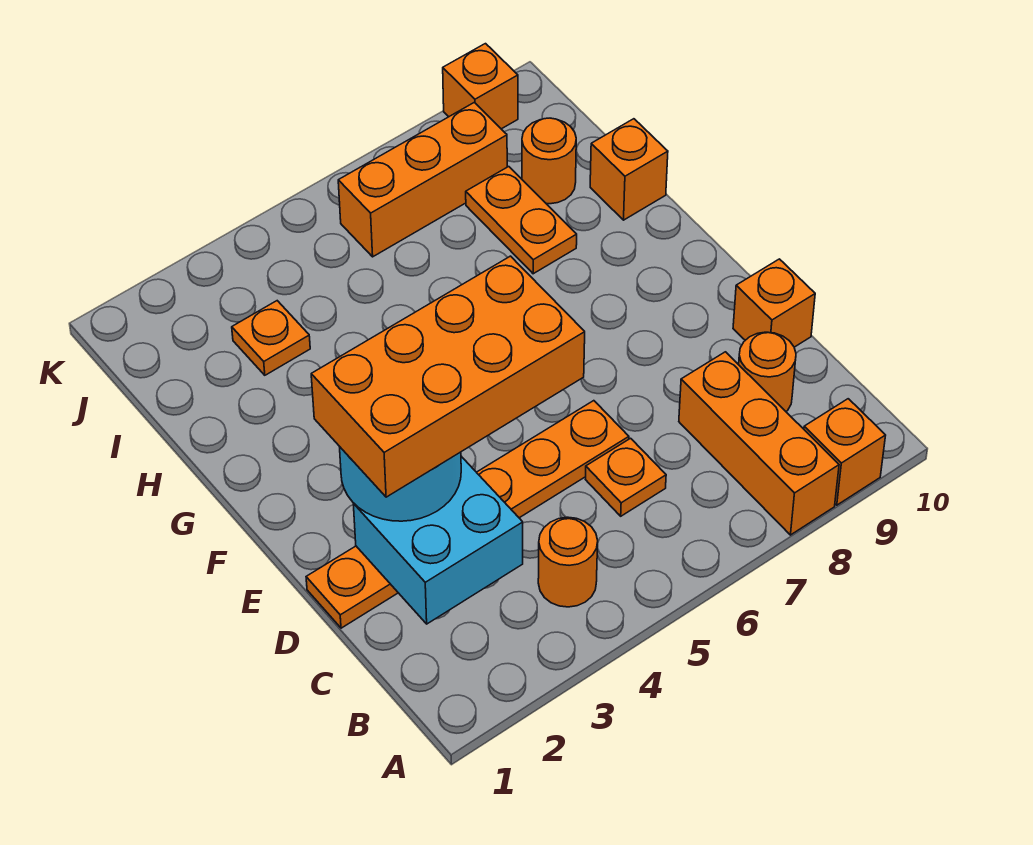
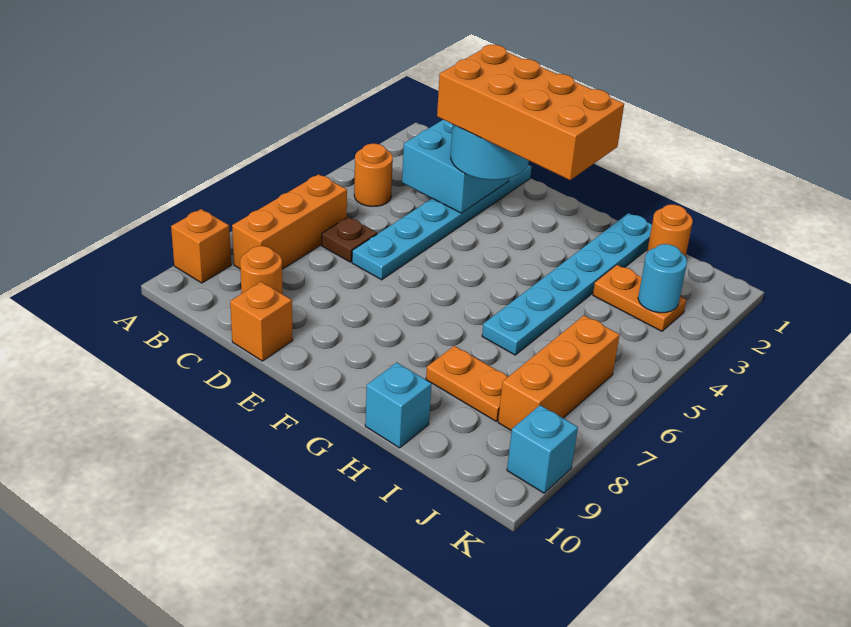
orange 1x3 brick [679,352,839,535] -> orange 1x3 brick turned to [232,174,347,269]
orange 1x1 plate [585,438,666,516] -> brown 1x1 plate [322,217,377,262]
orange 1x6 plate [306,401,629,628] -> cyan 1x6 plate [352,165,531,280]
orange 2x4 brick [311,256,585,497] -> orange 2x4 brick turned to [437,45,624,180]
none -> cyan 1x6 plate [482,213,652,355]
orange 1x1 brick [590,119,668,220] -> cyan 1x1 brick [365,363,432,448]
orange 1x1 plate [232,301,310,375] -> orange 1x2 plate [593,265,686,331]
orange 1x1 round brick [522,118,576,204] -> orange 1x1 round brick moved to [647,204,693,257]
none -> cyan 1x1 round brick [638,244,687,313]
orange 1x1 brick [443,44,518,129] -> cyan 1x1 brick [507,405,578,493]

